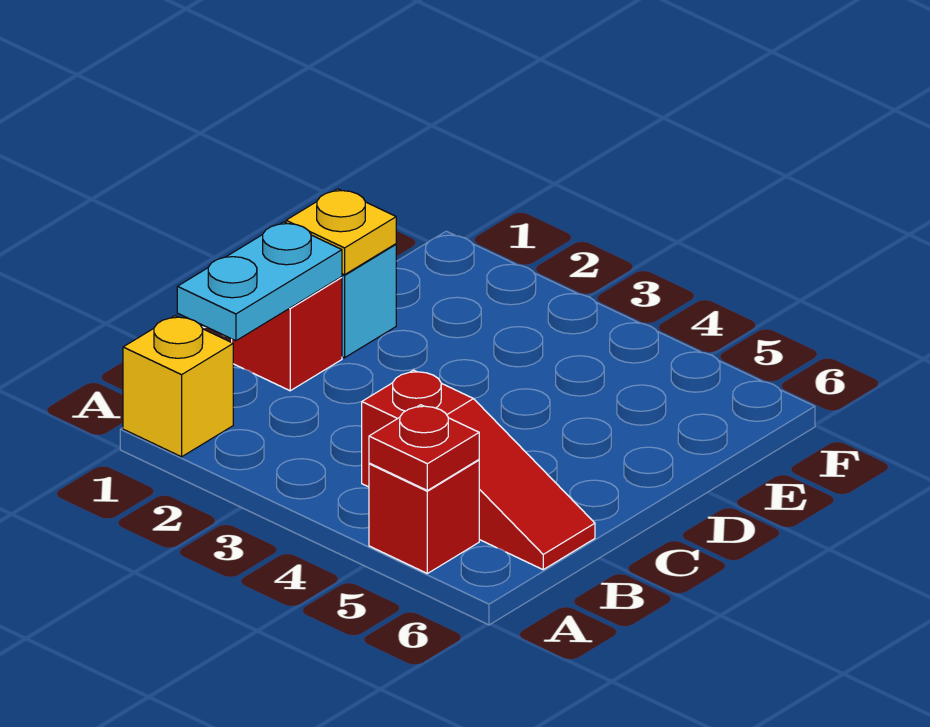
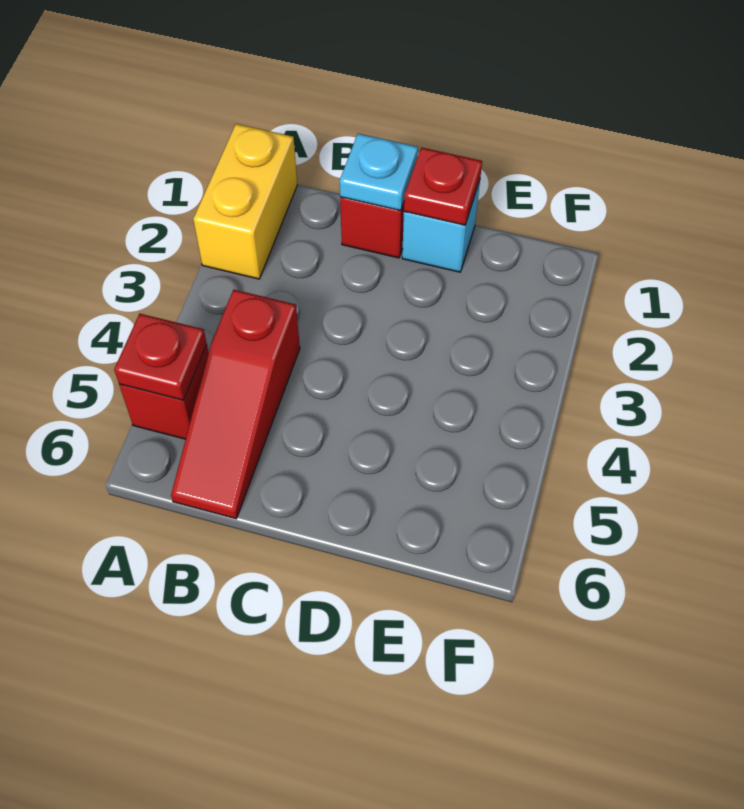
yellow 1x1 brick [123,316,233,457] -> yellow 1x2 brick [193,124,297,279]
cyan 1x2 plate [177,222,342,341] -> cyan 1x1 plate [340,134,418,211]
yellow 1x1 plate [286,189,396,275] -> red 1x1 plate [404,147,482,225]

